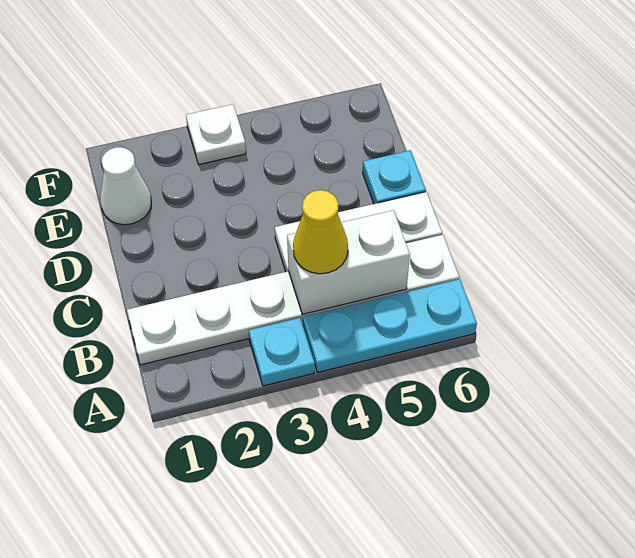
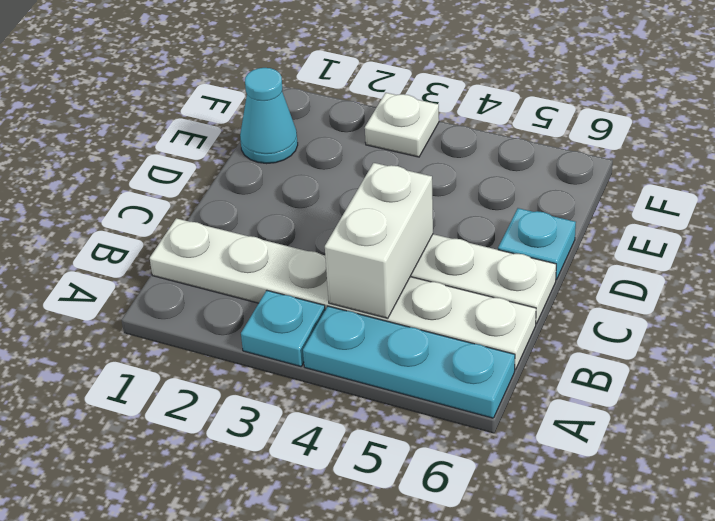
white 1x2 brick [287,210,410,314] -> white 1x2 brick turned to [325,163,433,318]
yellow 1x1 cone [293,190,348,274] -> none
white 1x1 cone [100,147,151,225] -> cyan 1x1 cone [240,68,298,164]

